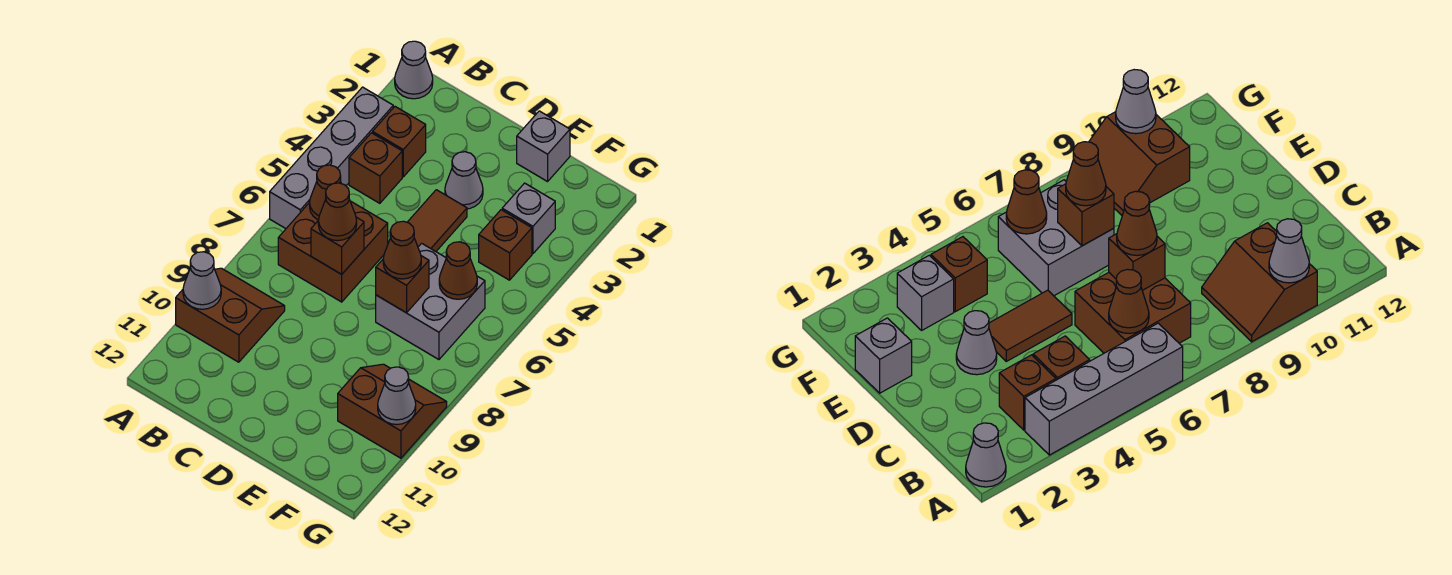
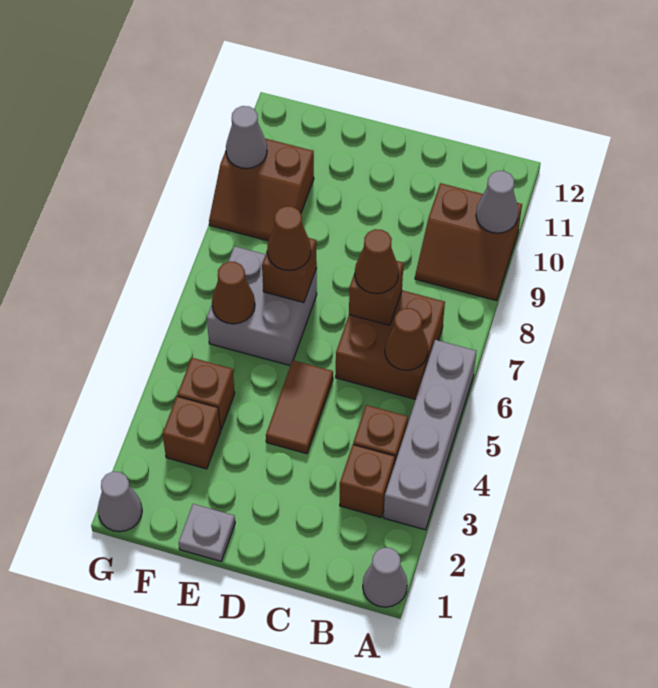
grey 1x1 cone [445,152,483,209] -> grey 1x1 cone moved to [98,472,142,532]
grey 1x1 brick [517,111,570,182] -> grey 1x1 plate [179,504,235,561]
grey 1x1 brick [502,183,555,254] -> brown 1x1 brick [162,396,221,469]

